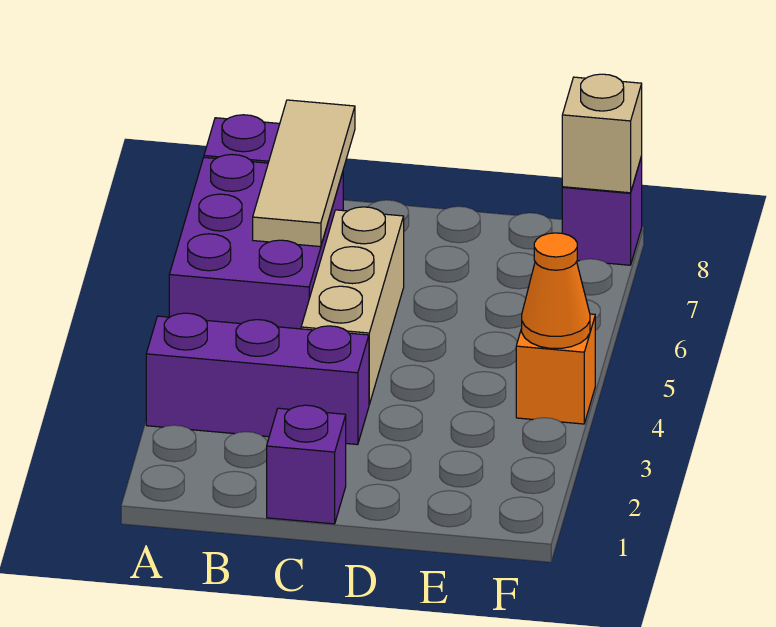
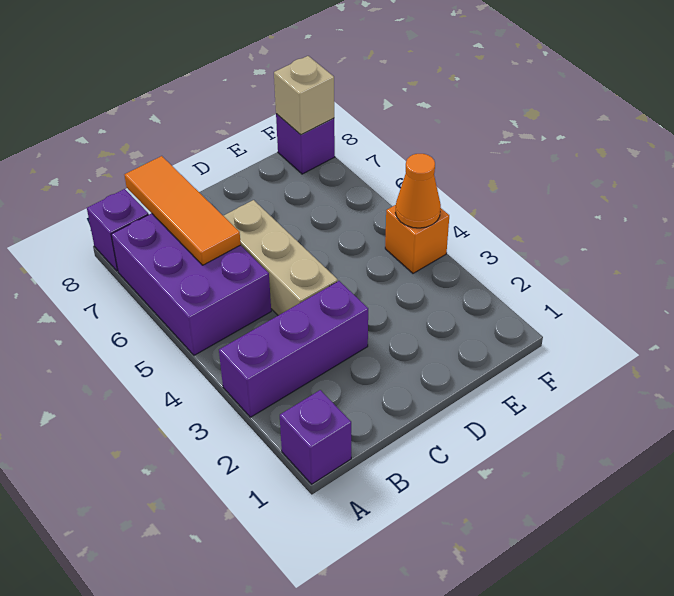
tan 1x3 tile [253,100,355,247] -> orange 1x3 tile [125,156,241,265]
purple 1x1 brick [267,405,346,524] -> purple 1x1 brick moved to [280,390,351,484]

